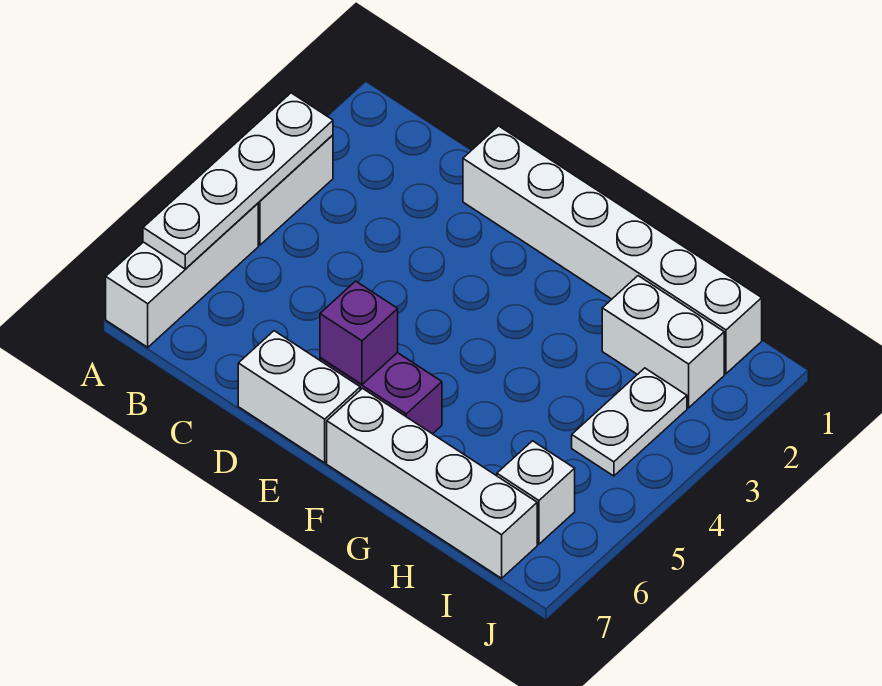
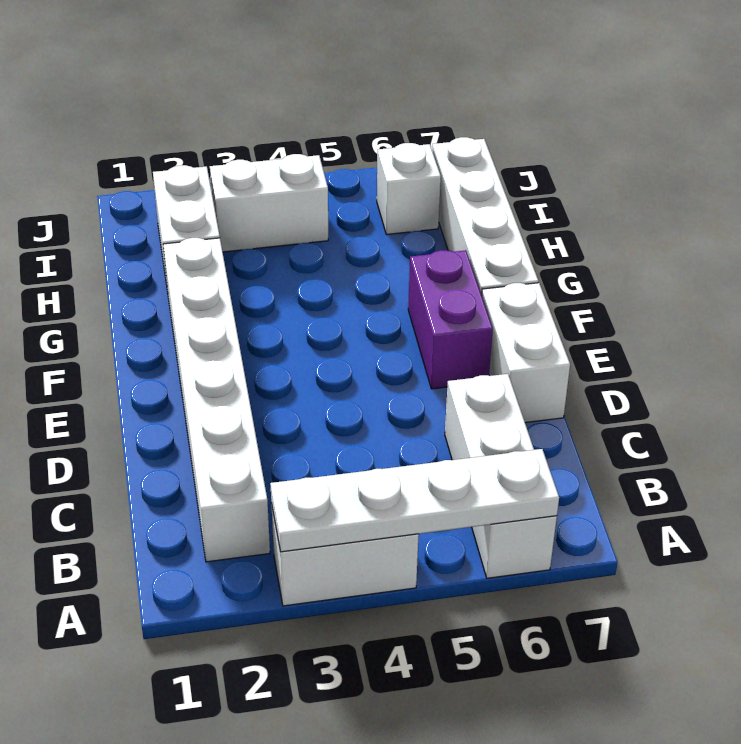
white 1x3 brick [106,203,258,347] -> white 1x3 brick turned to [445,374,557,578]
white 1x6 brick [463,126,762,374] -> white 1x6 brick moved to [163,238,270,562]
purple 1x1 brick [320,281,398,384] -> none
white 1x2 plate [572,368,687,476] -> white 1x2 brick [210,154,328,252]

